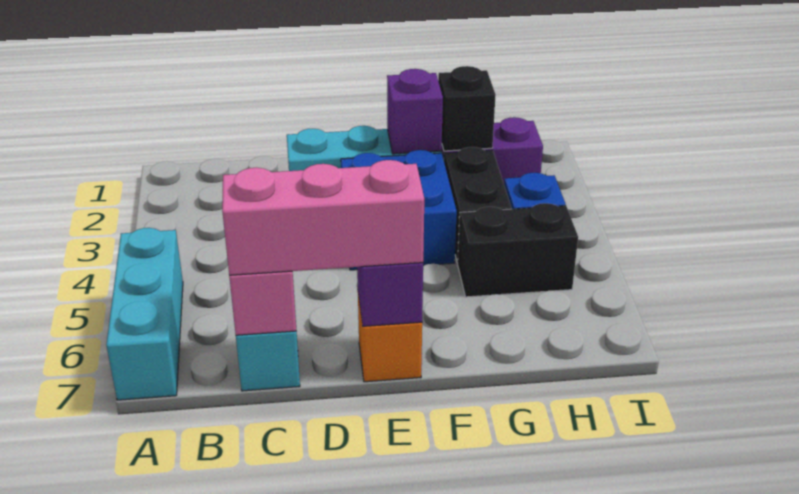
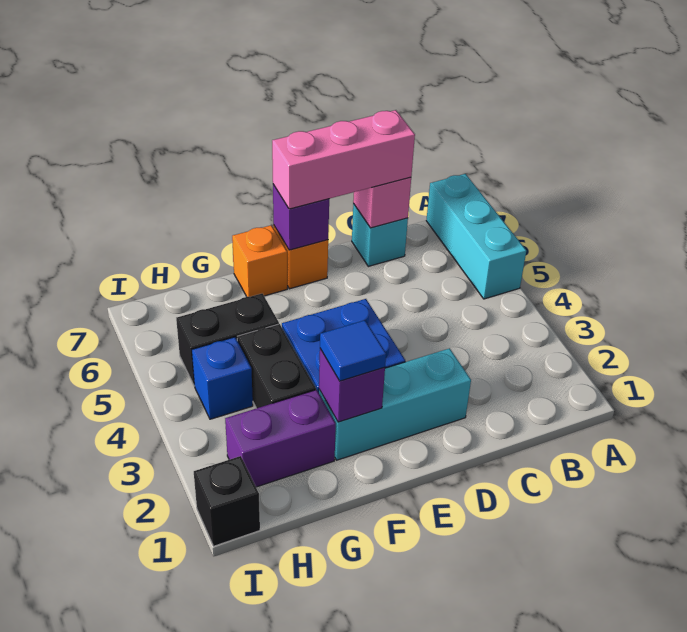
none -> blue 1x1 tile [320,320,386,381]
none -> orange 1x1 brick [232,225,287,297]
black 1x1 brick [438,66,496,151] -> black 1x1 brick moved to [194,456,260,546]

